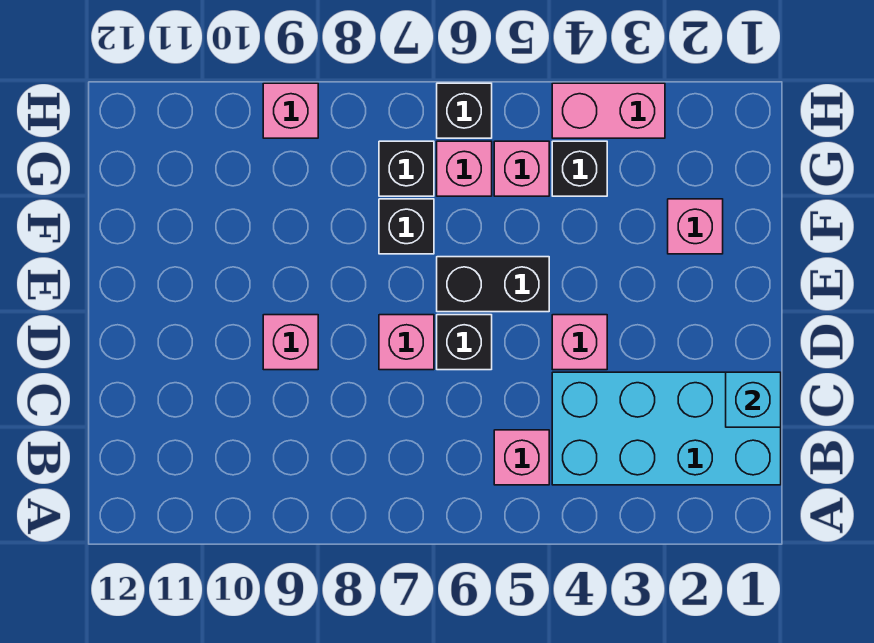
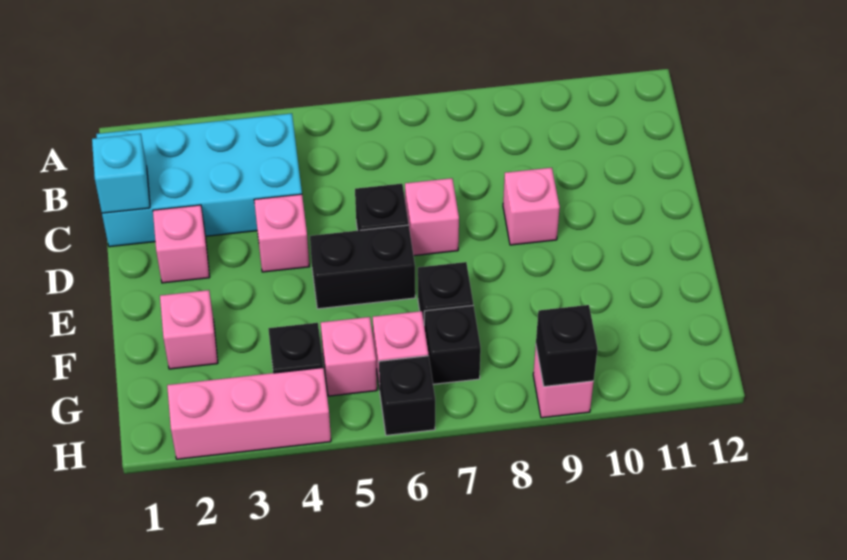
pink 1x1 brick [494,430,549,485] -> pink 1x1 brick moved to [153,205,210,283]
pink 1x2 brick [552,83,665,138] -> pink 1x3 brick [167,368,331,459]
none -> black 1x1 brick [536,305,598,387]

